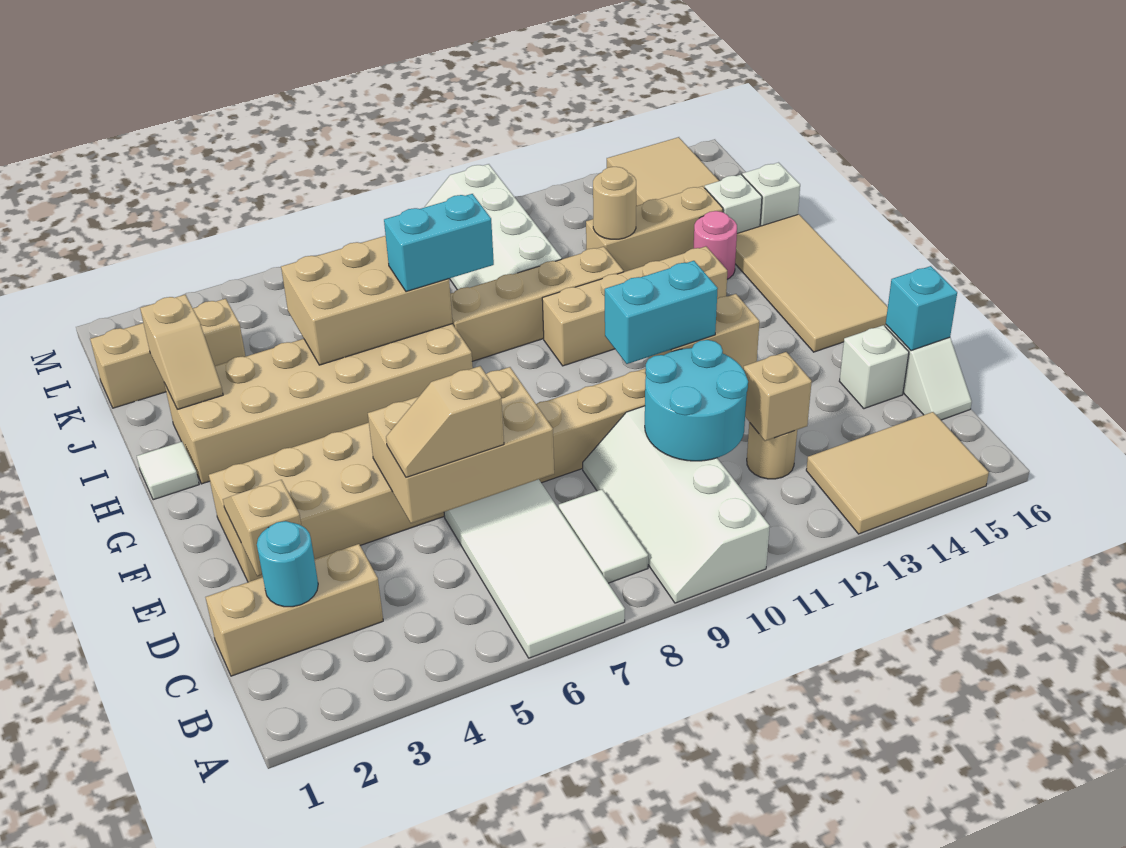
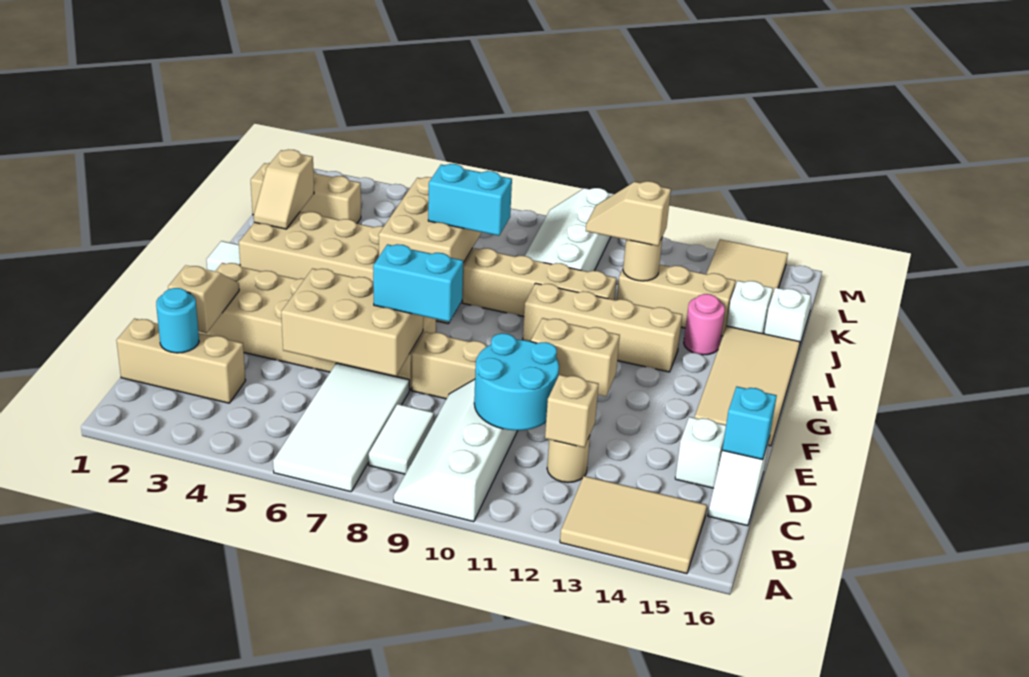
tan 1x2 slope [386,366,504,477] -> tan 1x2 slope moved to [586,181,671,246]
cyan 1x2 brick [605,261,718,364] -> cyan 1x2 brick moved to [373,244,463,322]
tan 2x3 brick [281,236,453,365] -> tan 2x3 brick turned to [379,177,482,263]

